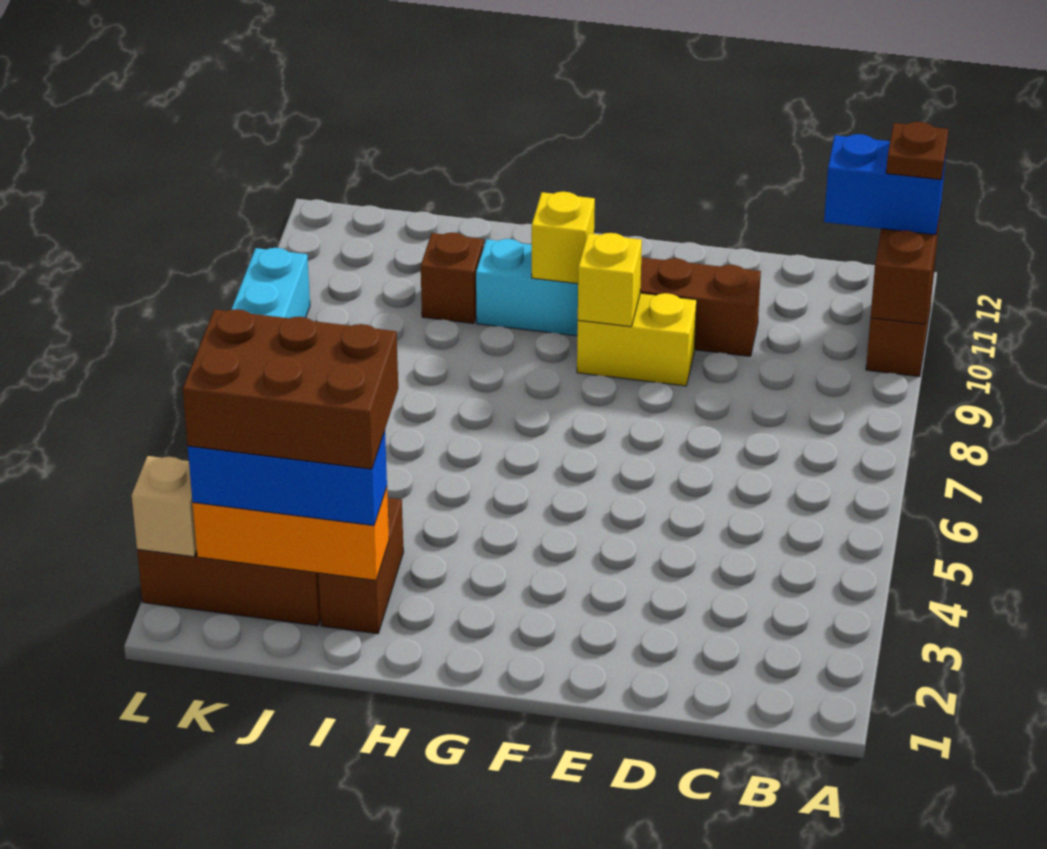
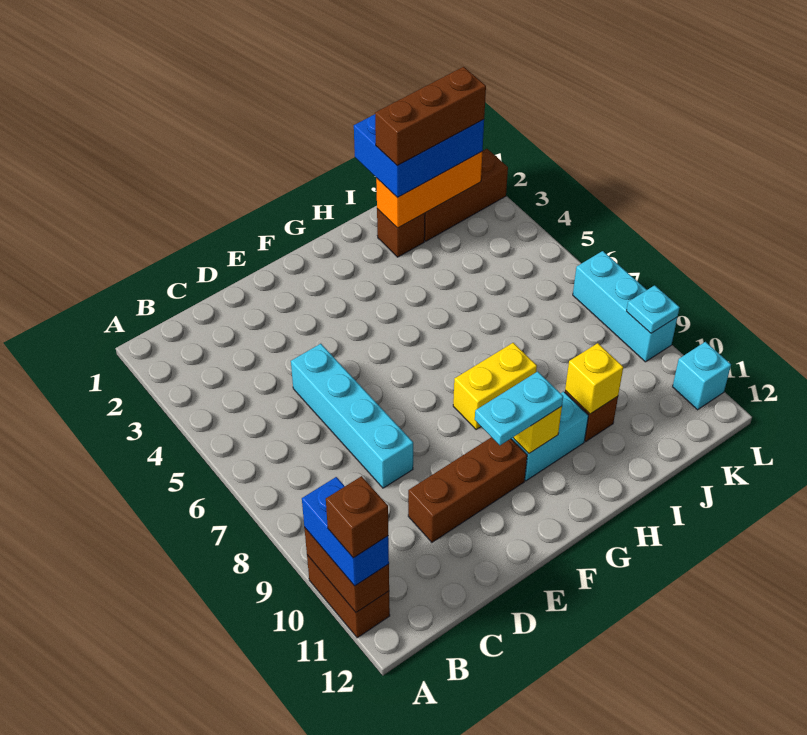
blue 1x2 brick [824,134,946,235] -> blue 1x2 brick turned to [302,477,389,586]
brown 1x1 plate [886,122,948,180] -> brown 1x1 brick [326,476,388,558]
none -> cyan 1x4 brick [291,344,413,488]
yellow 1x2 brick [577,293,697,386] -> yellow 1x2 brick moved to [453,343,537,430]
yellow 1x1 brick [578,233,642,327] -> yellow 1x1 brick moved to [565,343,623,414]
none -> cyan 1x2 plate [475,371,563,445]
brown 1x2 brick [318,498,404,634] -> brown 1x1 brick [377,209,425,257]
blue 1x3 brick [188,431,387,526] -> blue 2x3 brick [354,115,484,198]
brown 2x3 brick [183,309,398,469] -> brown 1x3 brick [375,67,486,166]
tan 1x1 brick [132,456,197,557] -> none
none -> cyan 1x1 plate [627,285,680,333]
none -> cyan 1x1 brick [673,342,731,410]

